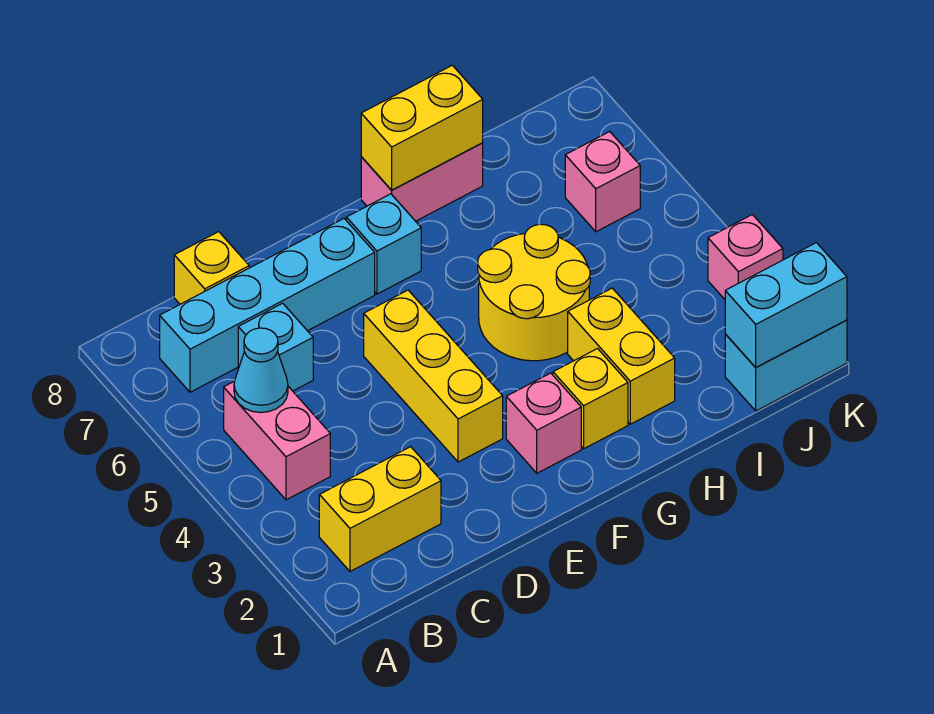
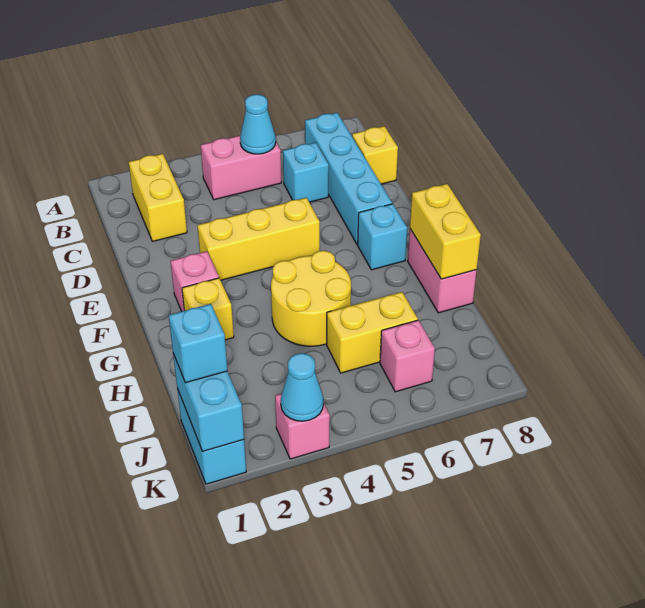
yellow 1x2 brick [568,288,675,424] -> yellow 1x2 brick moved to [327,292,418,373]
none -> cyan 1x1 brick [169,304,227,383]
none -> cyan 1x1 cone [281,353,323,421]

